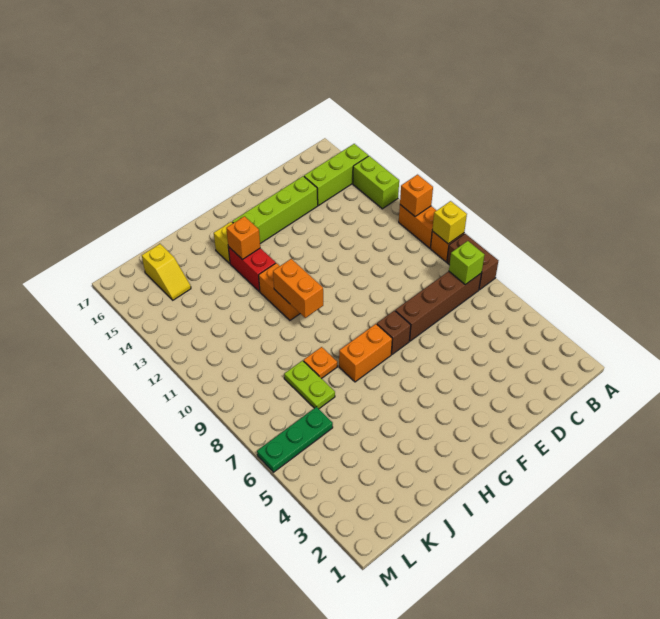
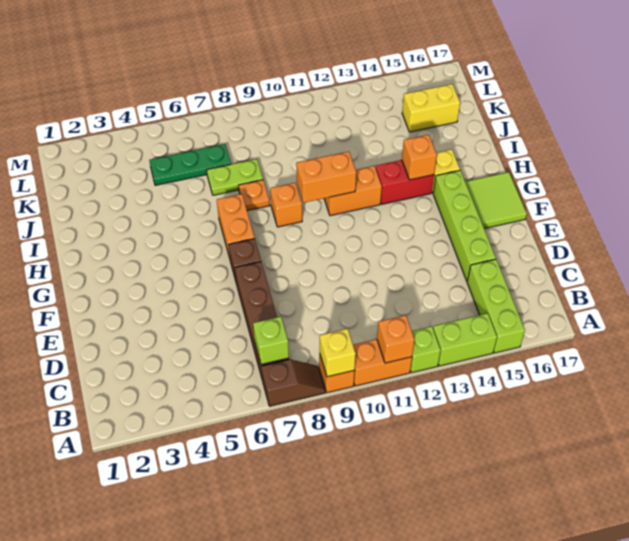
brown 1x2 brick [447,234,498,290] -> brown 1x2 slope [261,359,325,406]
none -> lime 1x1 brick [410,326,441,373]
none -> lime 2x2 tile [465,172,527,229]
none -> orange 1x1 brick [270,183,302,227]
green 1x3 plate [257,407,333,472] -> green 1x3 plate turned to [149,144,231,185]
yellow 1x2 slope [142,244,191,300] -> yellow 1x2 brick [402,84,460,132]

